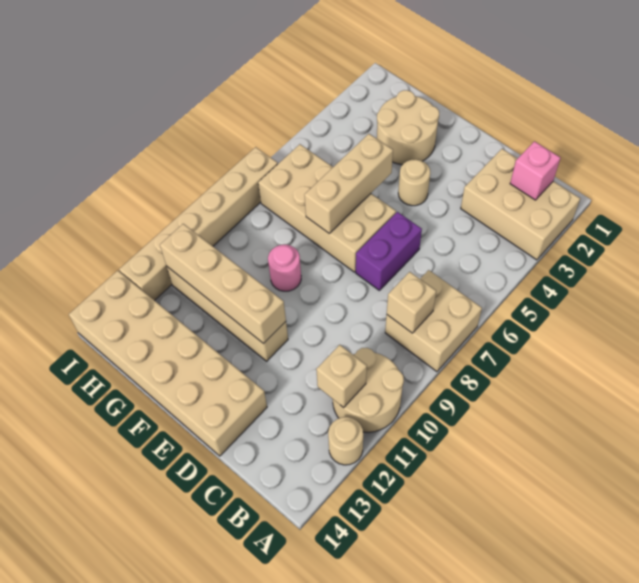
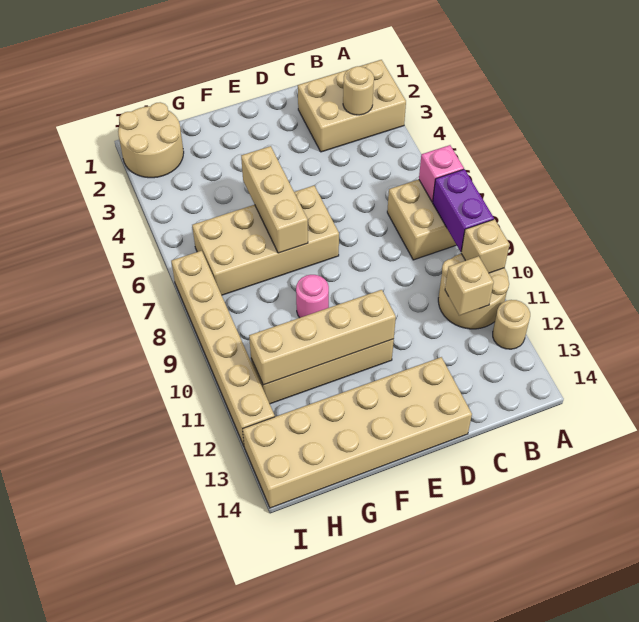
pink 1x1 brick [510,141,560,200] -> pink 1x1 brick moved to [419,145,464,202]
tan 1x1 brick [387,272,436,333] -> tan 1x1 brick moved to [461,219,510,273]
purple 1x2 brick [356,212,422,291] -> purple 1x2 brick moved to [433,169,494,252]
tan 1x1 round brick [398,159,430,206] -> tan 1x1 round brick moved to [343,66,374,115]
tan 2x2 round brick [377,90,439,165] -> tan 2x2 round brick moved to [118,102,184,178]

